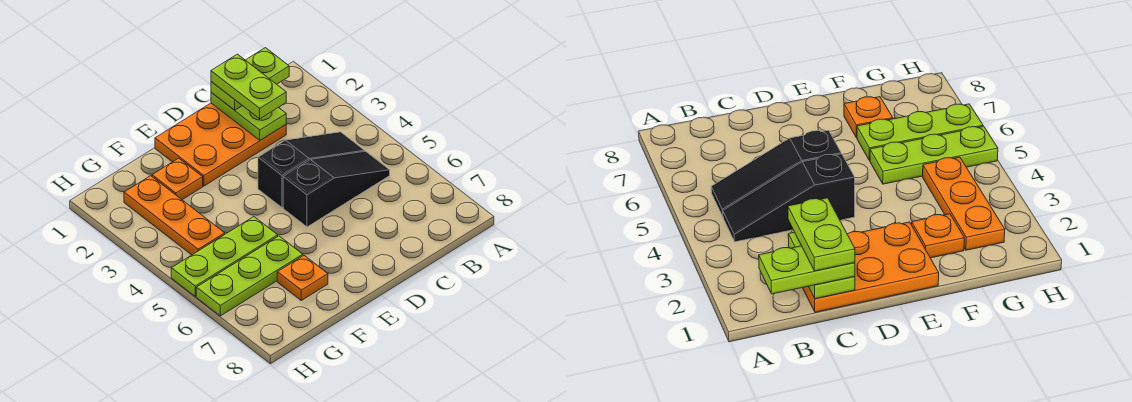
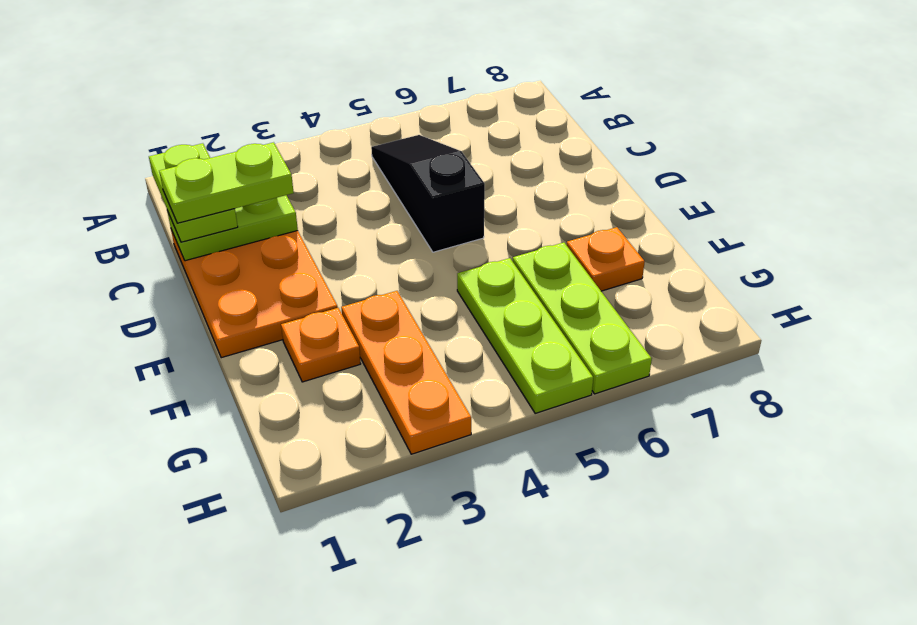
black 1x3 slope [258,132,365,207] -> none
orange 1x3 plate [124,176,225,255] -> orange 1x3 plate turned to [341,291,471,454]

